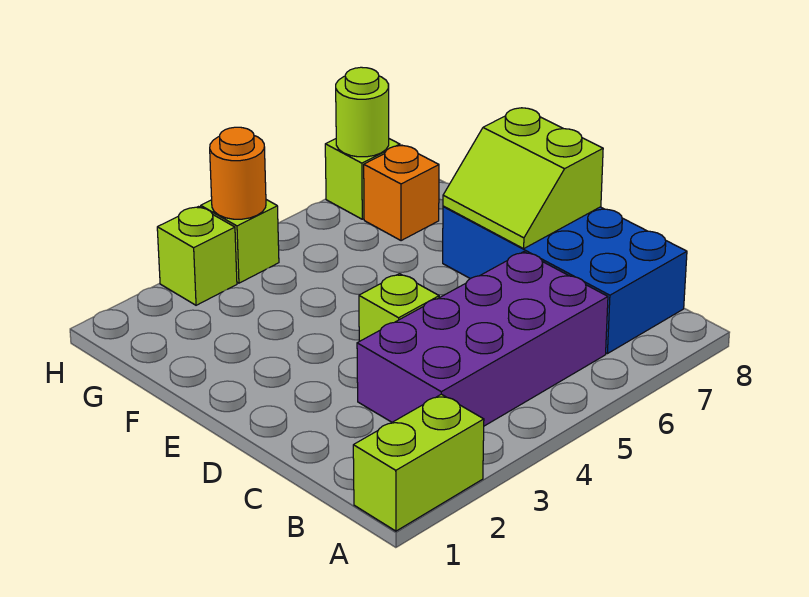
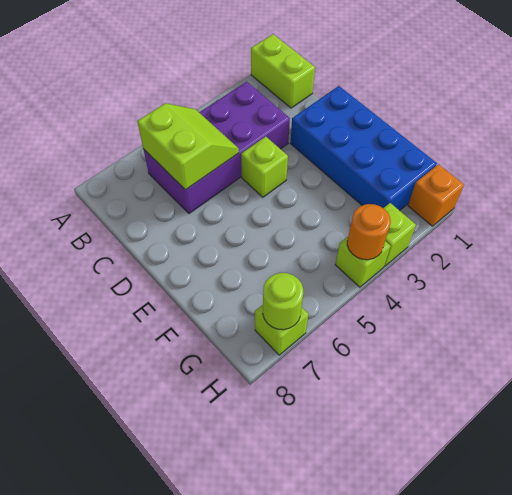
lime 1x2 brick [353,394,484,531] -> lime 1x2 brick turned to [251,34,315,108]
blue 2x4 brick [443,206,687,354] -> blue 2x4 brick moved to [290,86,437,211]
lime 2x2 slope [443,108,603,249] -> lime 2x2 slope moved to [137,103,239,190]
orange 1x1 brick [364,145,439,241] -> orange 1x1 brick moved to [408,164,464,226]

